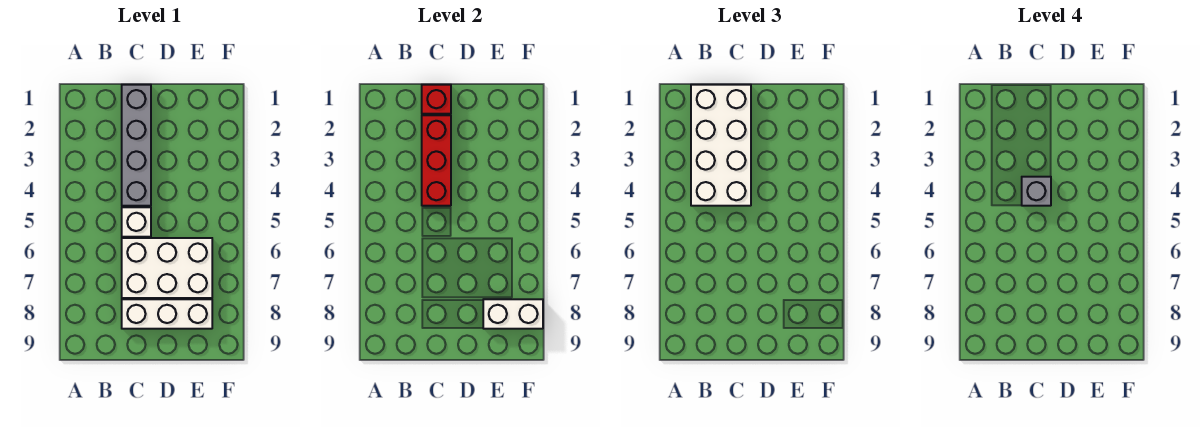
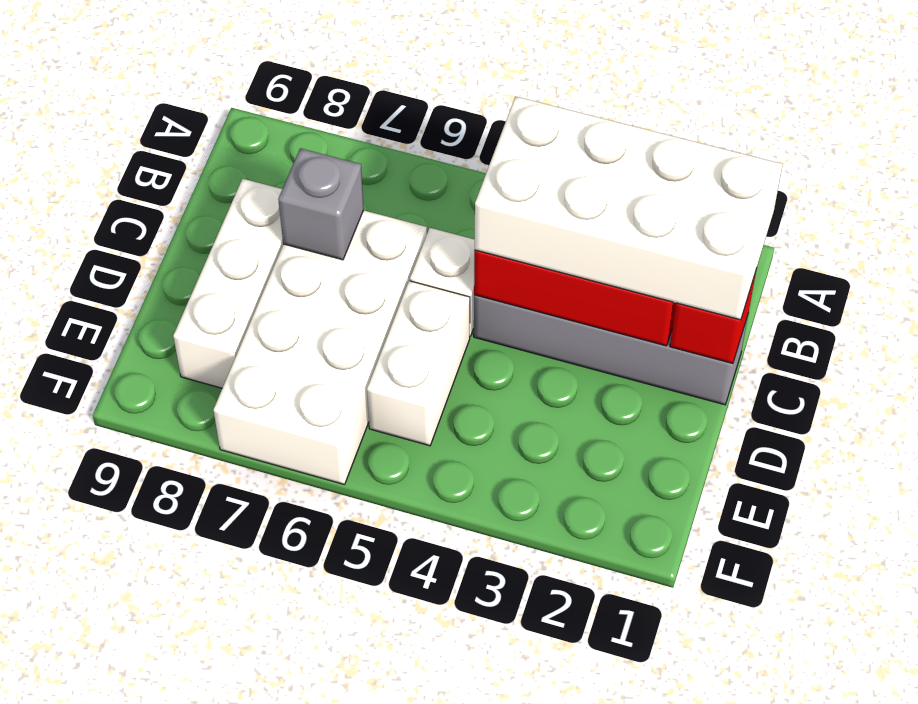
grey 1x1 brick [1022,177,1051,206] -> grey 1x1 brick moved to [278,148,364,260]
white 2x3 brick [122,238,212,298] -> white 2x4 brick [214,210,427,485]
white 1x2 brick [483,299,543,329] -> white 1x2 brick moved to [367,281,470,446]

